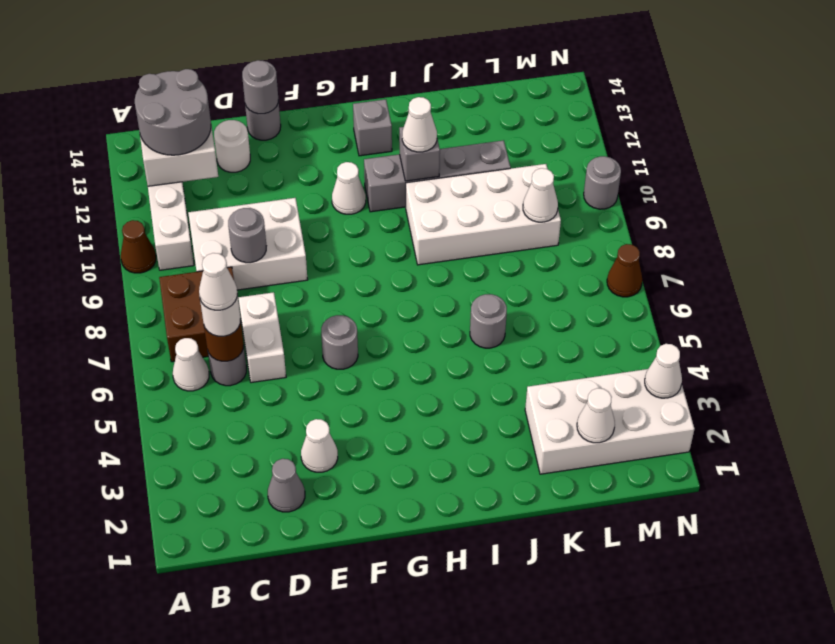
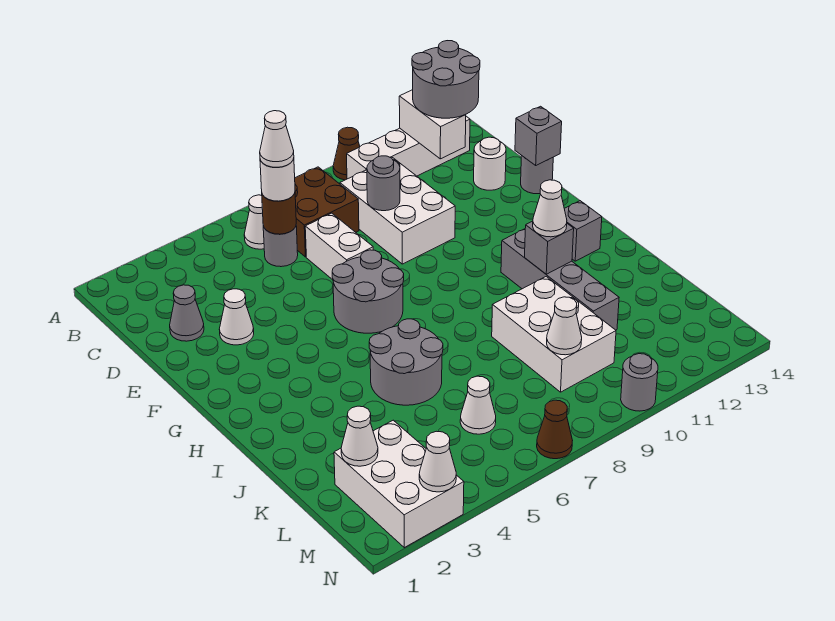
white 1x2 brick [239,292,286,383] -> white 1x2 brick turned to [305,213,373,280]
grey 1x1 round brick [242,60,278,114] -> grey 1x1 brick [515,106,562,165]
grey 1x1 round brick [321,315,358,369] -> grey 2x2 round brick [332,250,404,333]
white 1x1 cone [332,162,366,214] -> white 1x1 cone moved to [460,376,496,434]
white 2x4 brick [406,164,561,265] -> white 2x3 brick [492,277,616,392]
grey 1x1 round brick [470,294,507,348] -> grey 2x2 round brick [369,319,443,405]
white 2x4 brick [525,369,694,474] -> white 2x3 brick [334,420,464,548]

